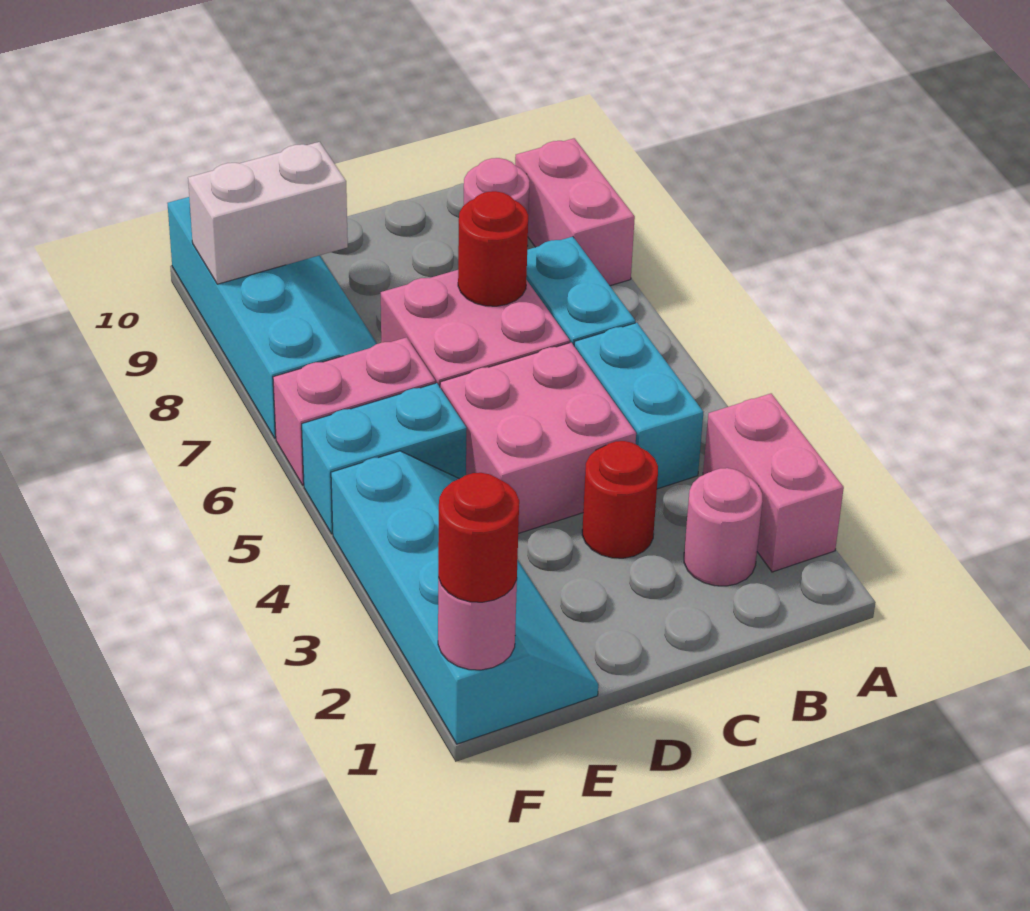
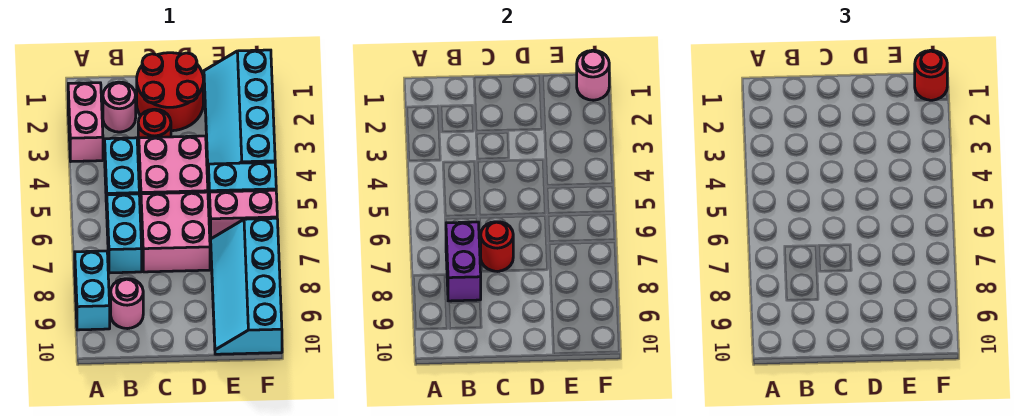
pink 1x2 brick [515,138,635,286] -> cyan 1x2 brick [75,251,110,330]
none -> purple 1x2 brick [446,222,481,301]
none -> red 2x2 round brick [137,53,203,131]
white 1x2 brick [188,142,348,284] -> none

